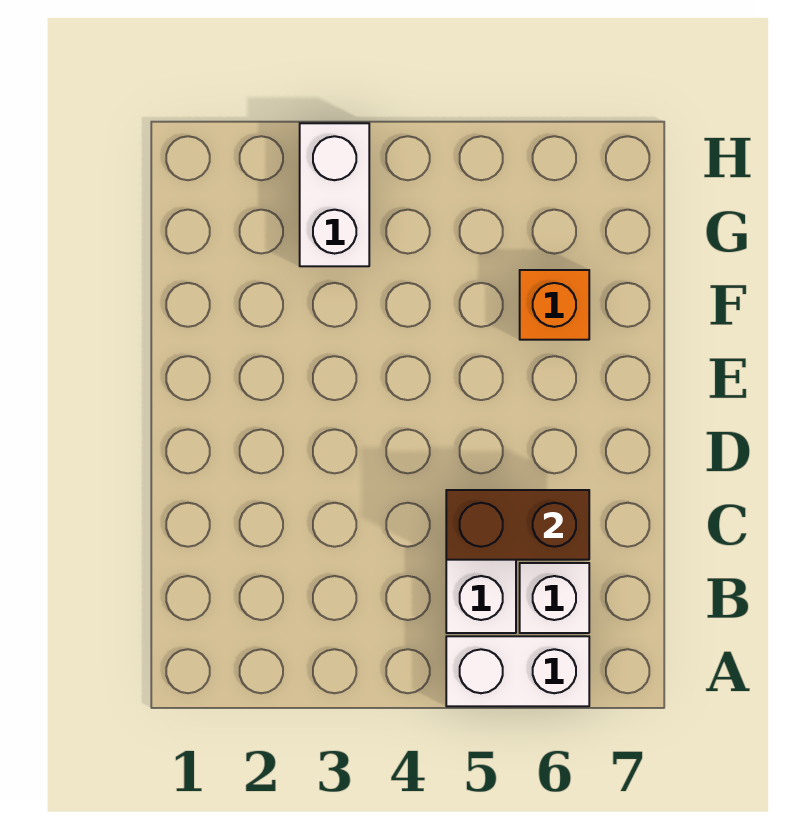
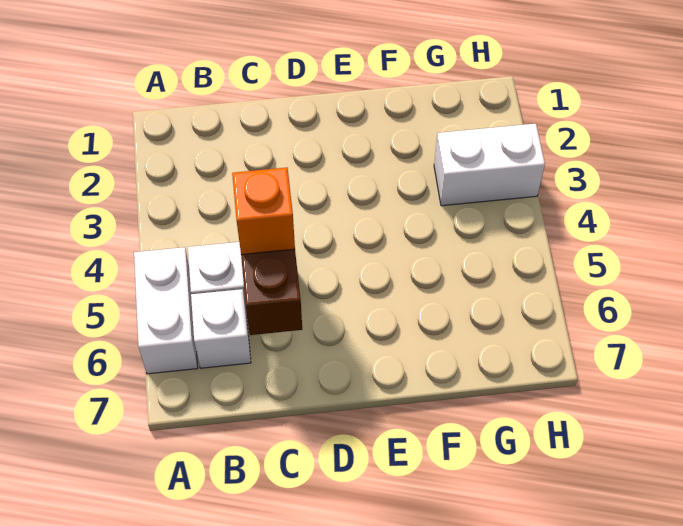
orange 1x1 brick [520,270,589,340] -> orange 1x1 brick moved to [232,167,295,255]

